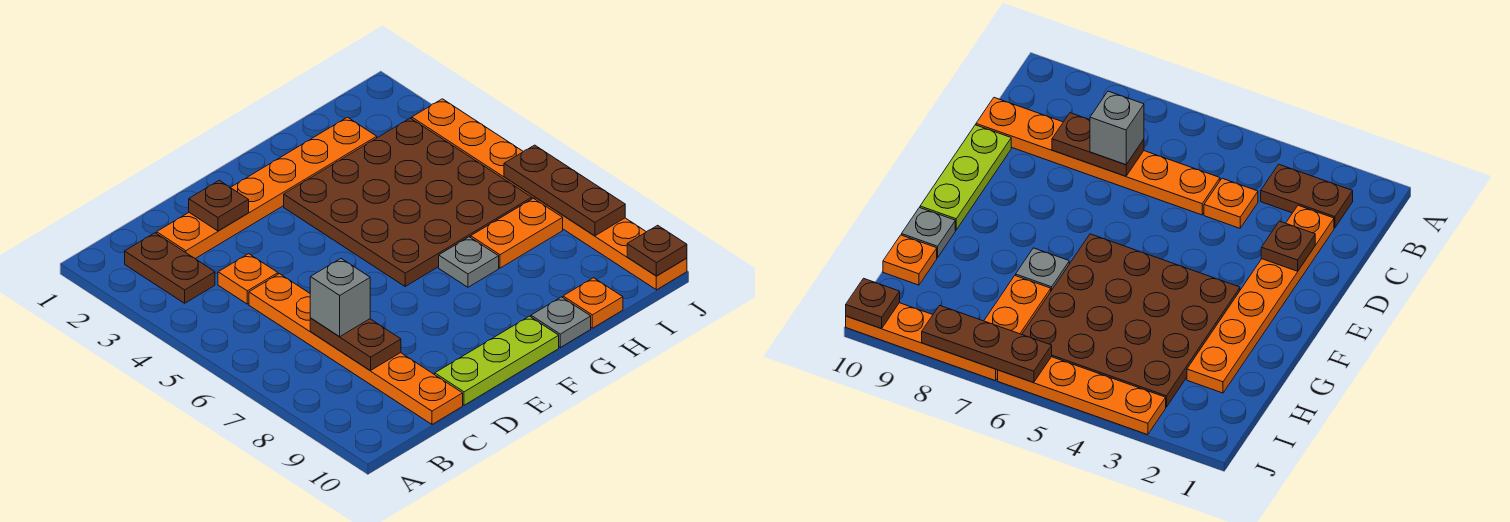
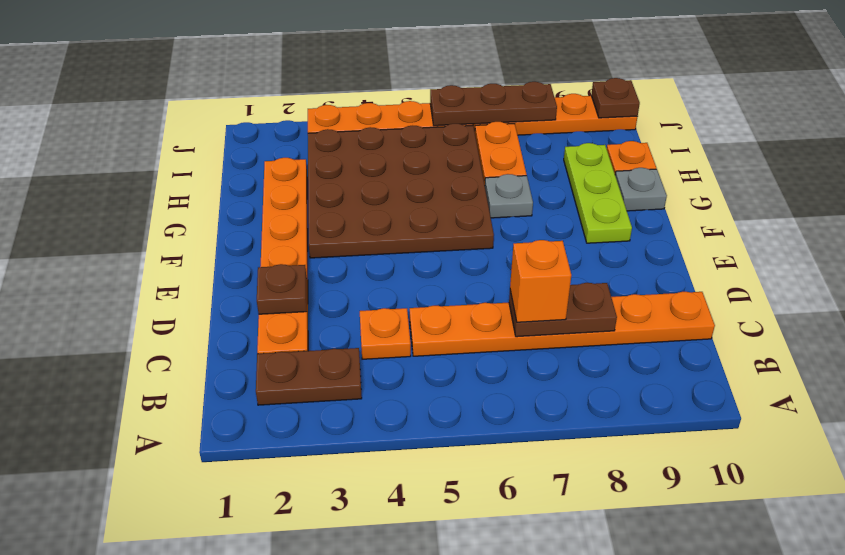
grey 1x1 brick [310,259,370,336] -> orange 1x1 brick [510,240,571,322]
lime 1x3 plate [435,316,559,405] -> lime 1x3 plate moved to [564,143,632,243]

